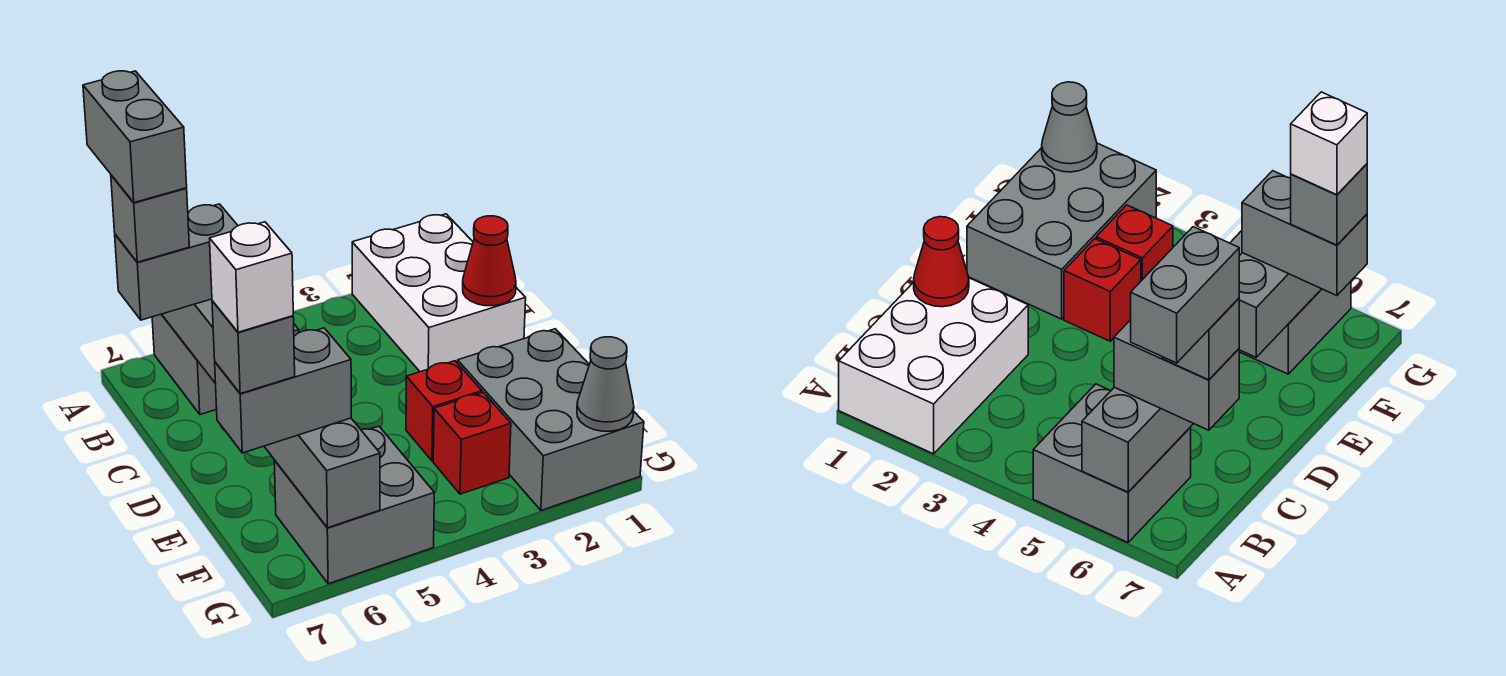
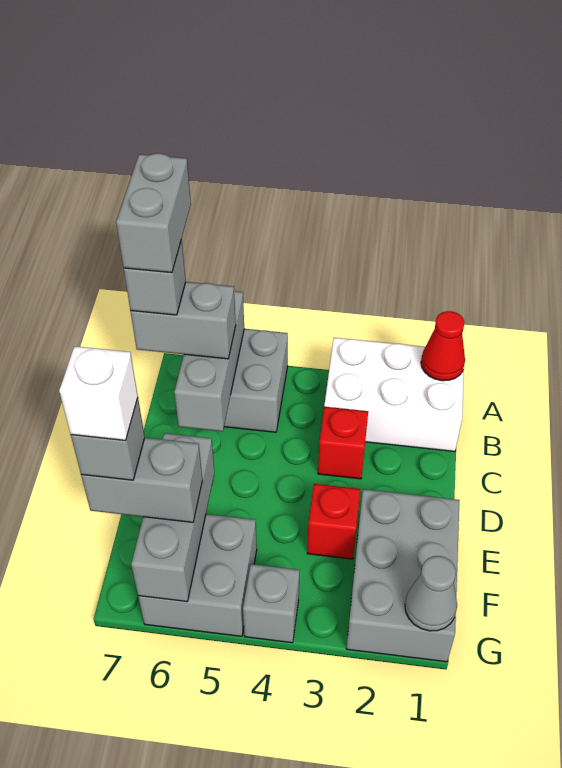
white 2x3 brick [352,214,526,372] -> white 2x3 brick turned to [324,338,464,451]
red 1x1 cone [463,216,516,306] -> red 1x1 cone moved to [421,311,465,381]
red 1x1 brick [433,392,511,494] -> red 1x1 brick moved to [318,407,368,479]
none -> grey 1x1 brick [243,564,300,643]

